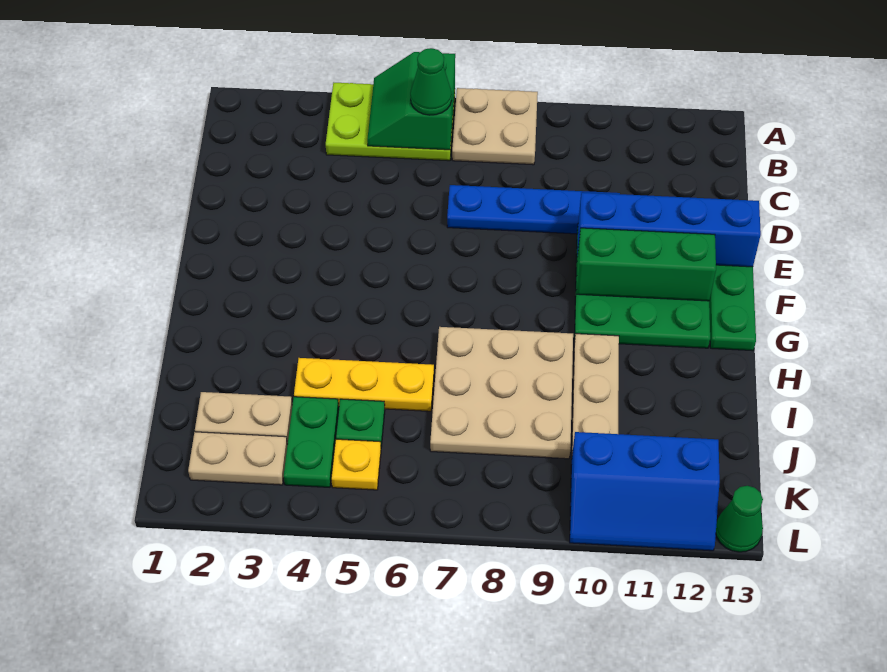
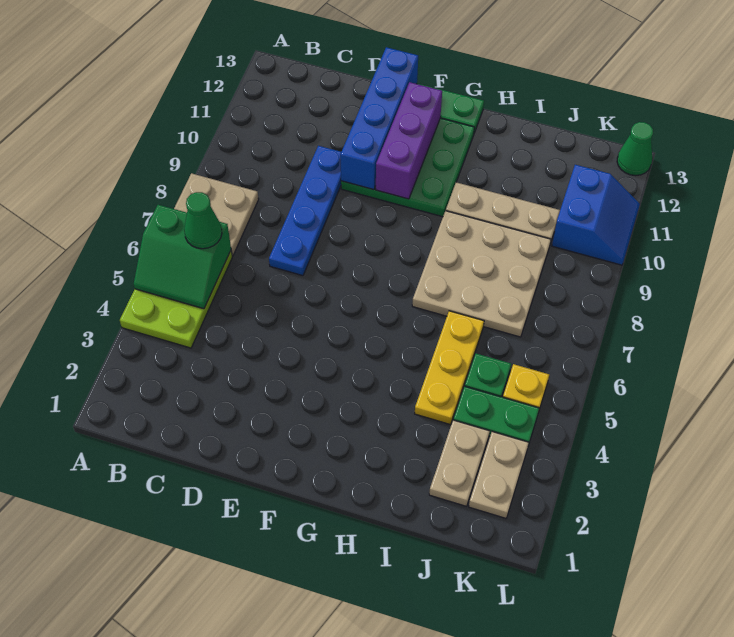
green 1x3 brick [576,228,716,301] -> purple 1x3 brick [376,82,442,199]
blue 2x3 slope [570,432,720,551] -> blue 2x2 slope [552,165,640,265]

